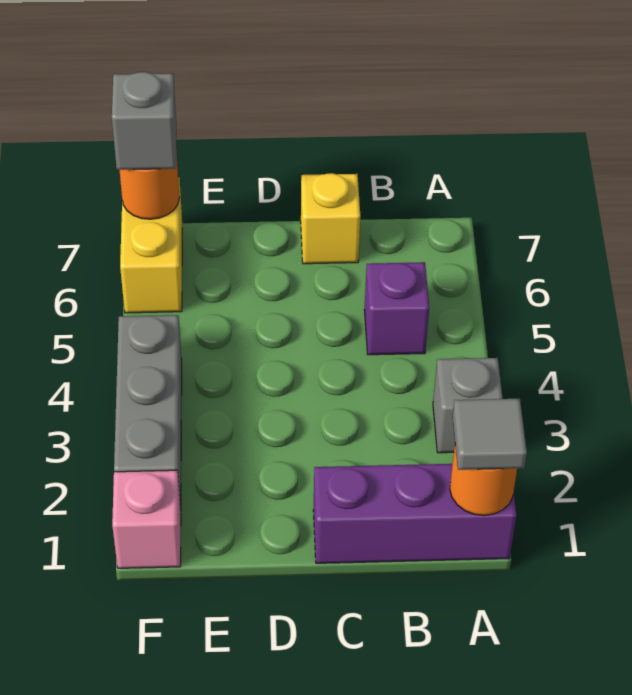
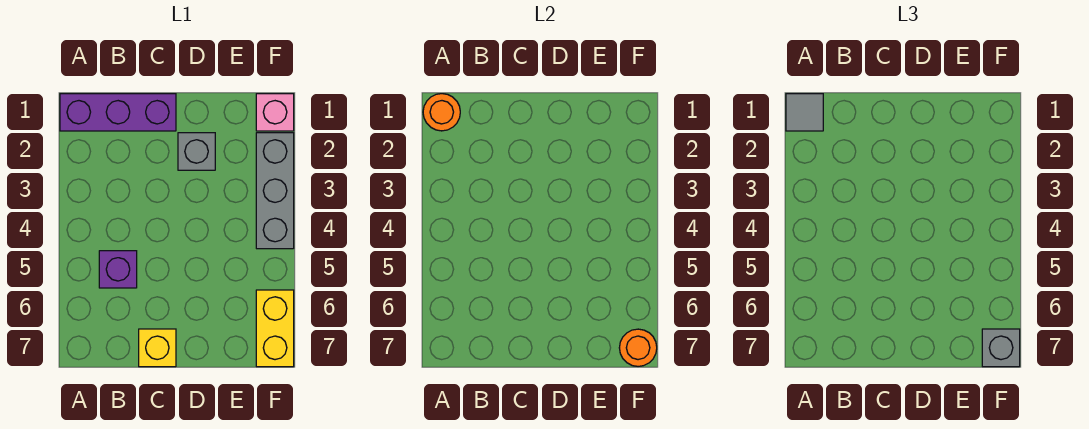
grey 1x1 brick [433,358,503,453] -> grey 1x1 brick moved to [178,133,215,170]

